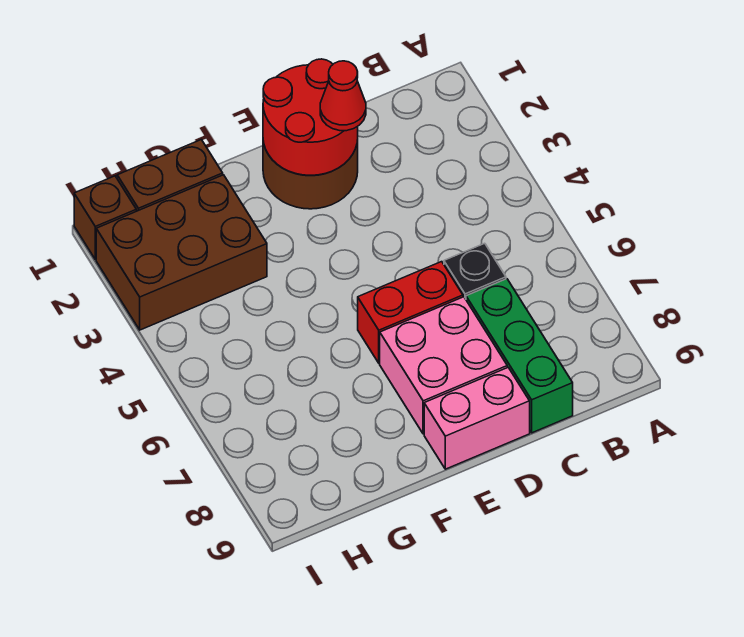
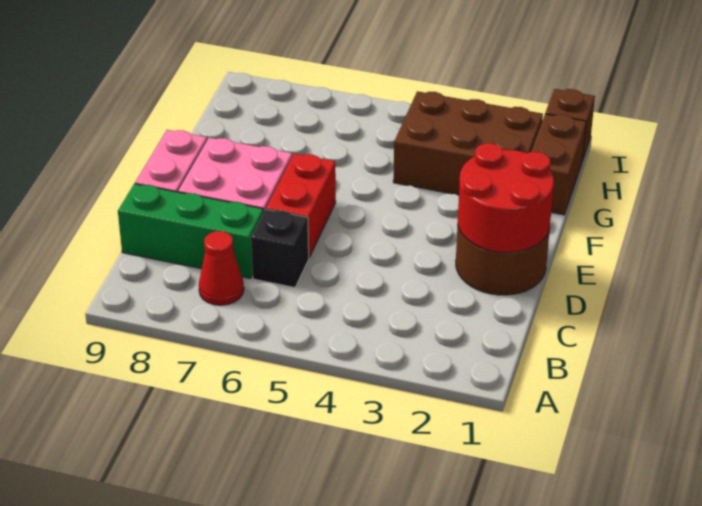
red 1x1 cone [320,61,366,131] -> red 1x1 cone moved to [199,231,244,305]
brown 2x3 brick [96,175,267,330] -> brown 2x3 brick turned to [393,91,543,195]

